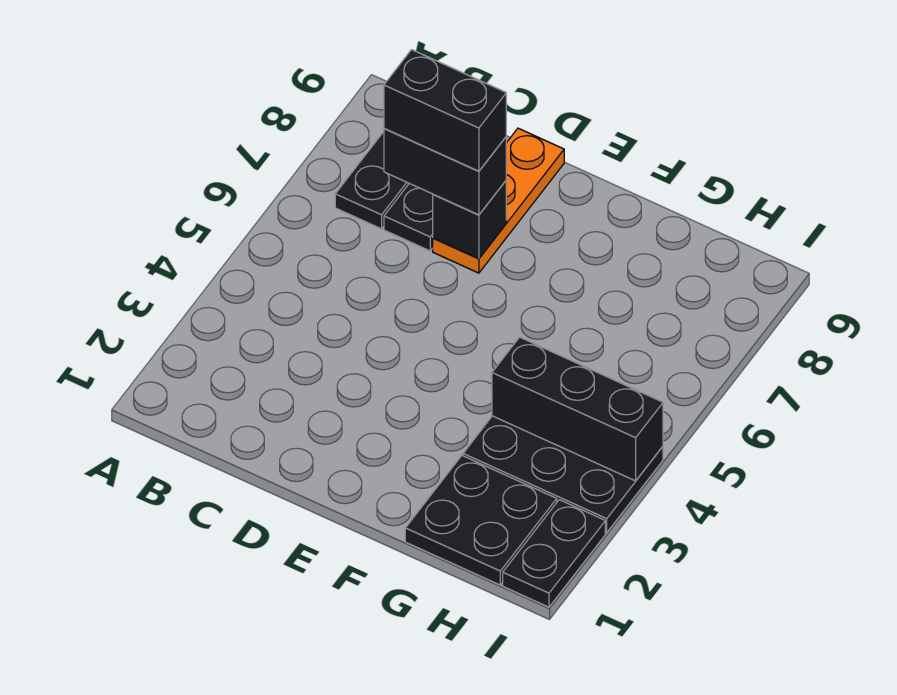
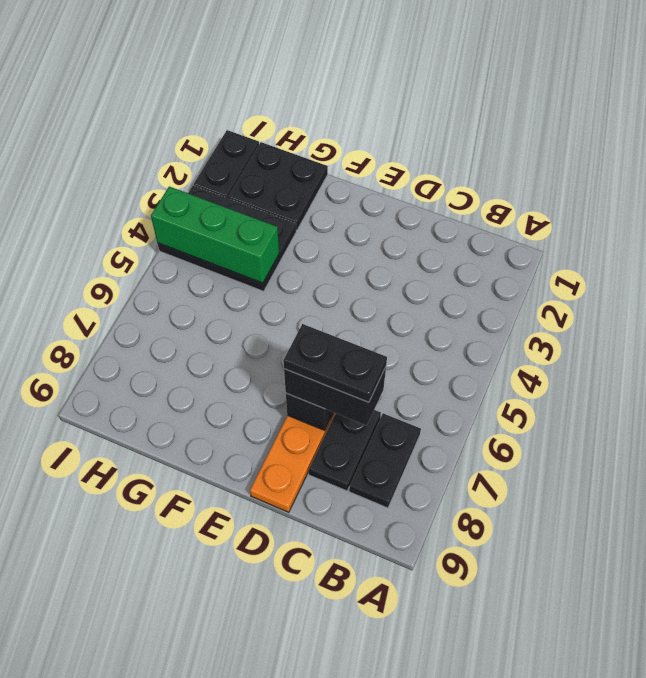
black 1x2 brick [384,50,506,171] -> black 1x2 plate [283,324,387,402]
black 1x3 brick [492,337,663,481] -> green 1x3 brick [151,187,279,283]

